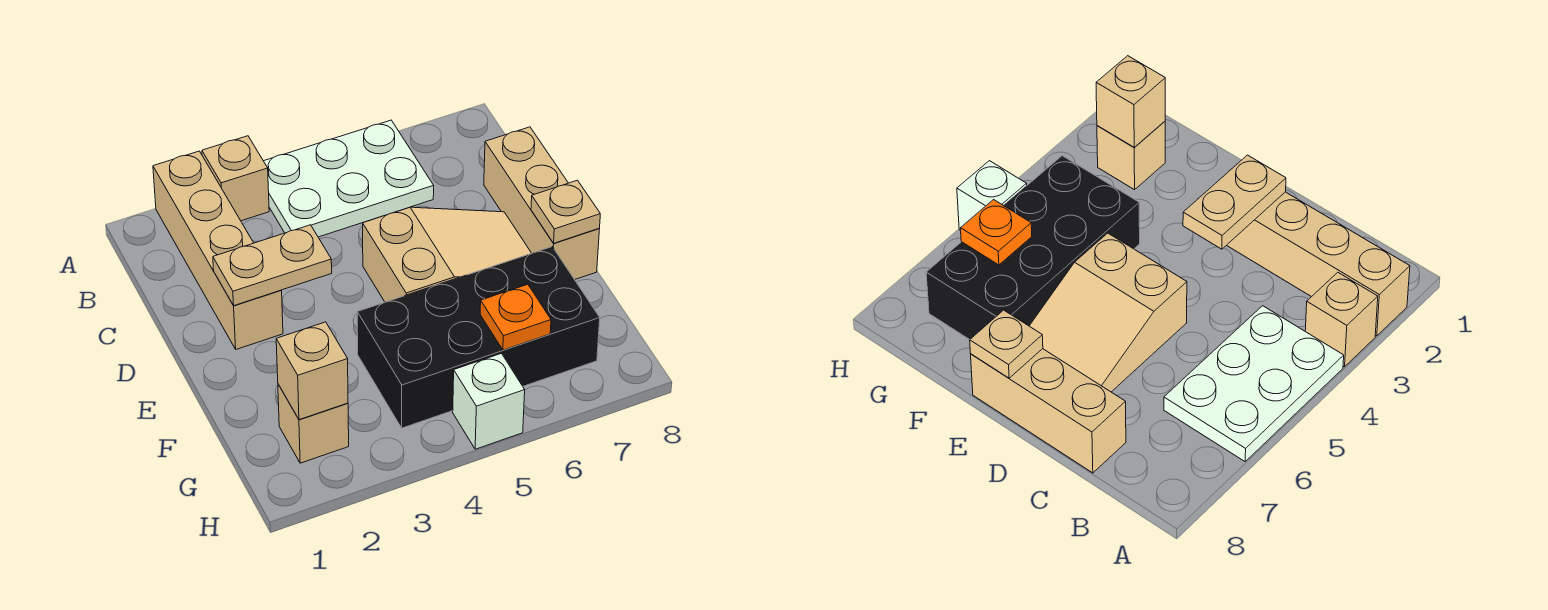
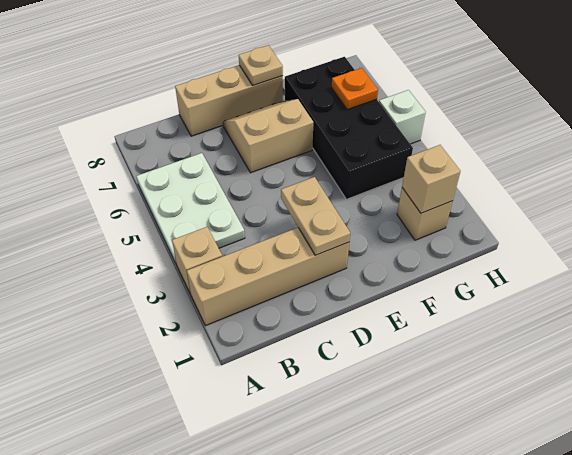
tan 2x3 slope [363,207,531,302] -> tan 2x2 slope [223,99,313,173]

